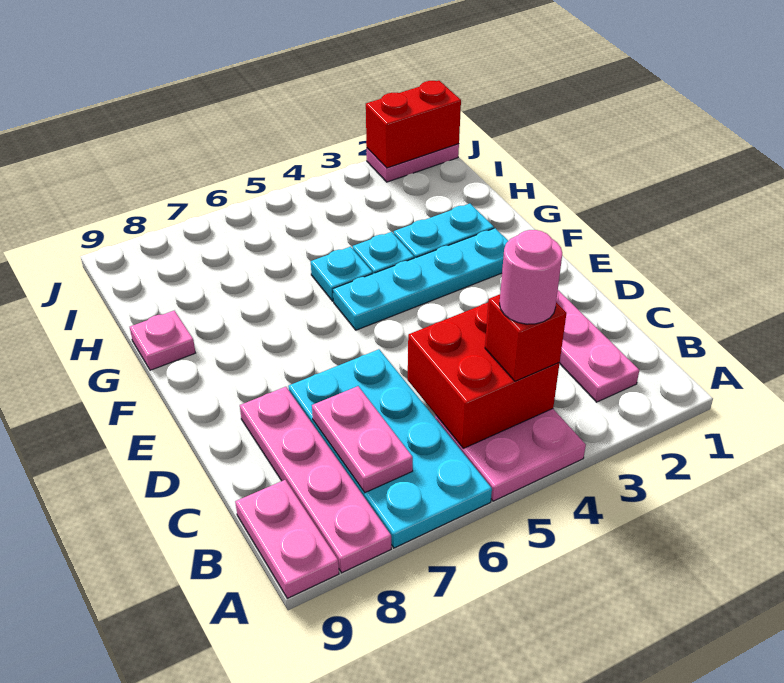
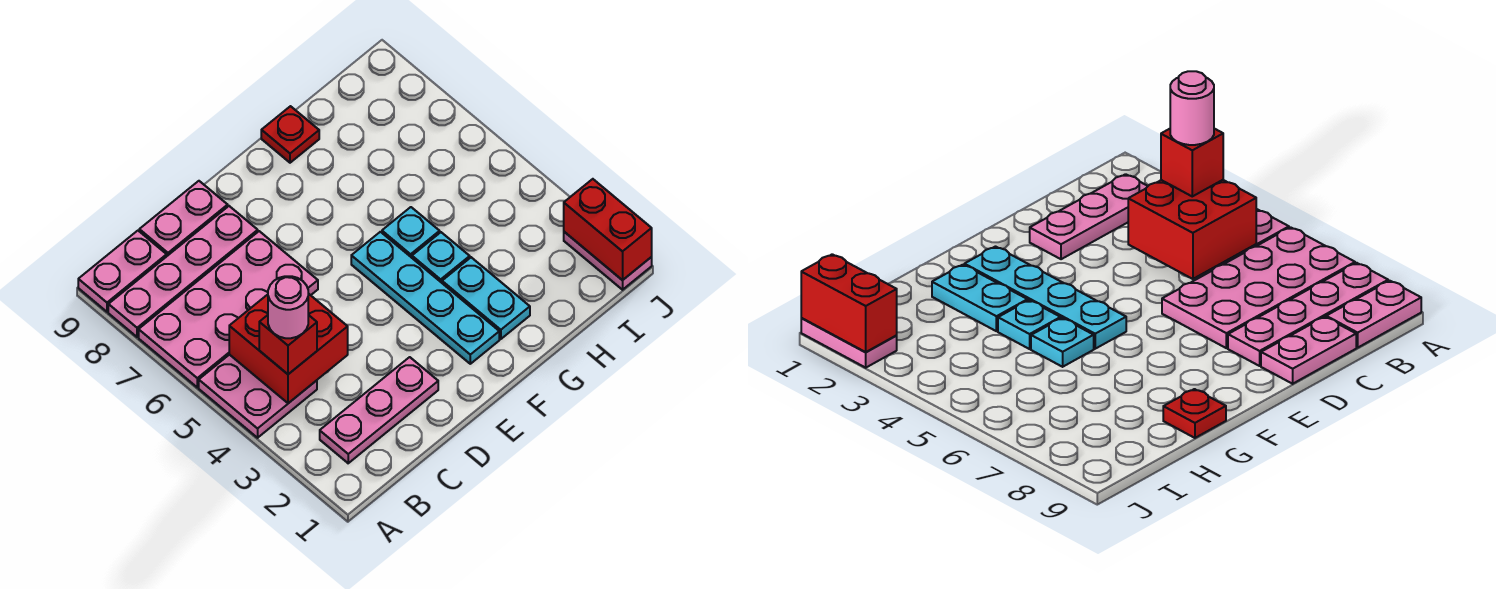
cyan 2x4 plate [288,349,492,548] -> pink 2x4 plate [139,231,318,387]
pink 1x2 plate [312,386,413,493] -> pink 1x2 plate moved to [139,181,228,256]
pink 1x1 plate [130,311,195,370] -> red 1x1 plate [261,106,319,163]

